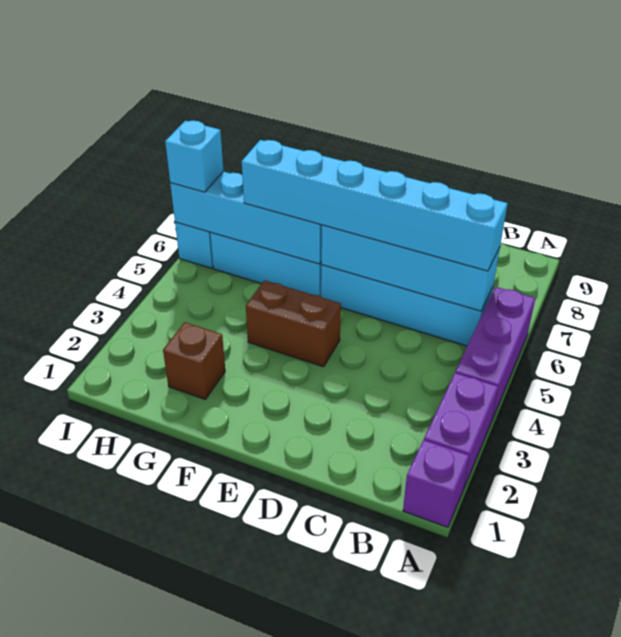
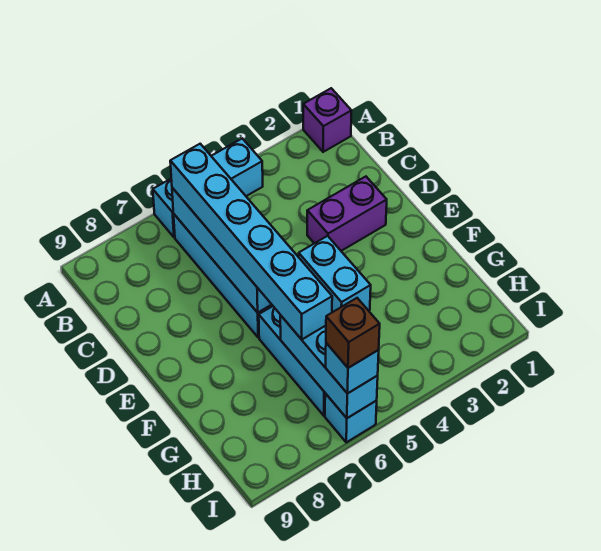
purple 1x2 brick [424,373,498,490] -> purple 1x2 brick moved to [307,177,387,251]
purple 1x3 brick [455,287,535,420] -> cyan 1x3 brick [153,139,263,237]
brown 1x2 brick [246,280,341,367] -> cyan 1x2 brick [299,236,371,312]
cyan 1x4 brick [170,171,322,264] -> cyan 1x3 brick [280,315,378,418]
brown 1x1 brick [163,322,225,399] -> brown 1x1 brick moved to [326,298,380,368]

